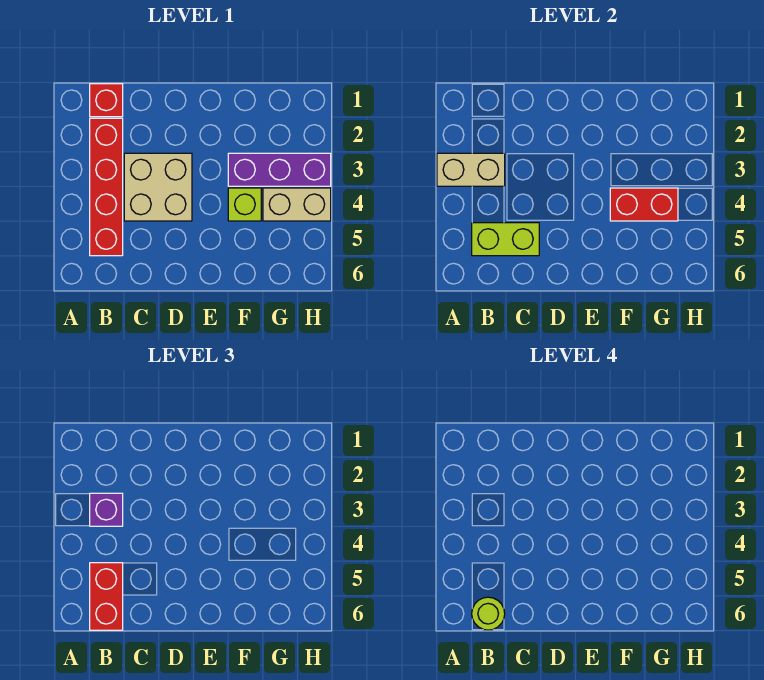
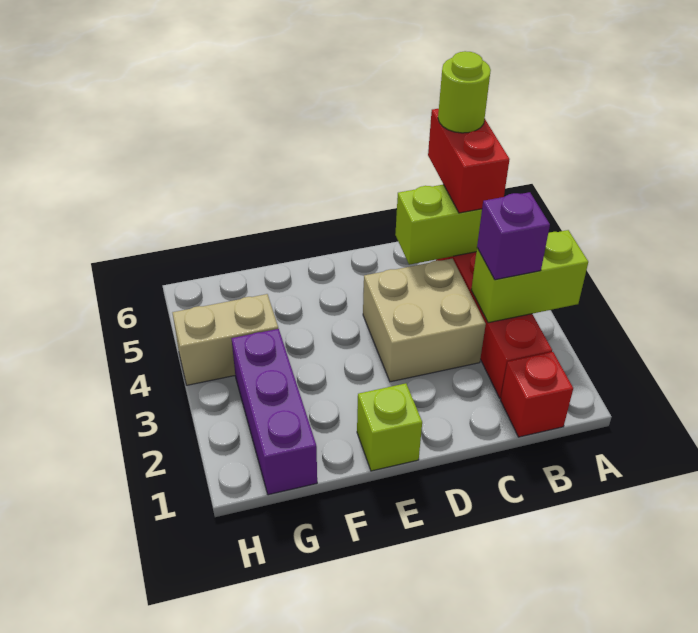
tan 1x2 brick [437,153,505,186] -> lime 1x2 brick [471,230,588,323]
purple 1x3 brick [228,153,331,186] -> purple 1x3 brick turned to [231,329,317,495]
lime 1x1 brick [228,188,261,221] -> lime 1x1 brick moved to [357,383,422,471]
red 1x2 brick [610,188,678,221] -> none

